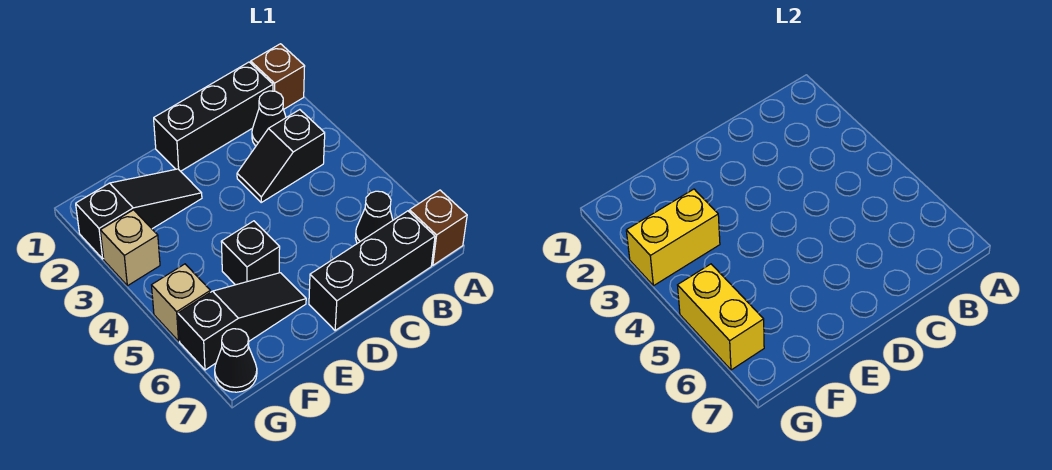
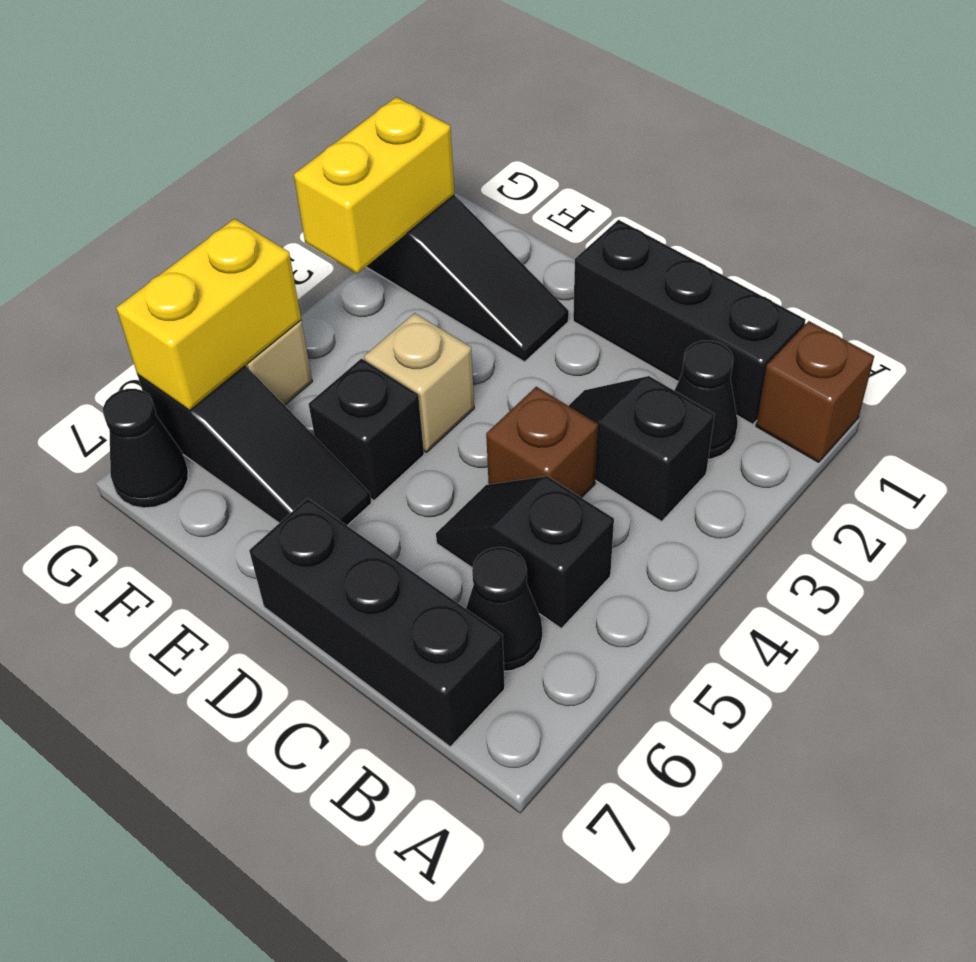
brown 1x1 brick [409,190,467,265] -> brown 1x1 brick moved to [486,387,598,498]
none -> black 1x2 slope [436,476,614,628]
yellow 1x2 brick [626,189,720,286] -> yellow 1x2 brick turned to [294,97,454,274]
tan 1x1 brick [100,210,160,286] -> tan 1x1 brick moved to [364,313,474,452]

